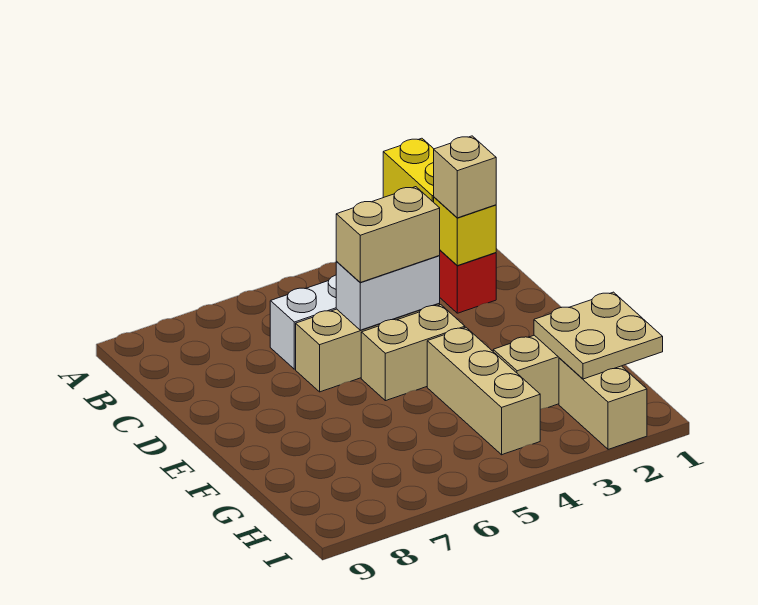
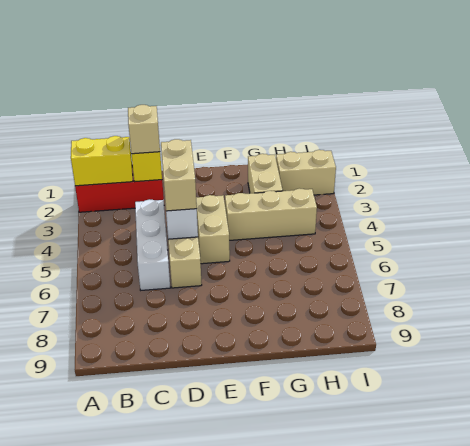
tan 2x2 plate [534,292,663,379] -> none

